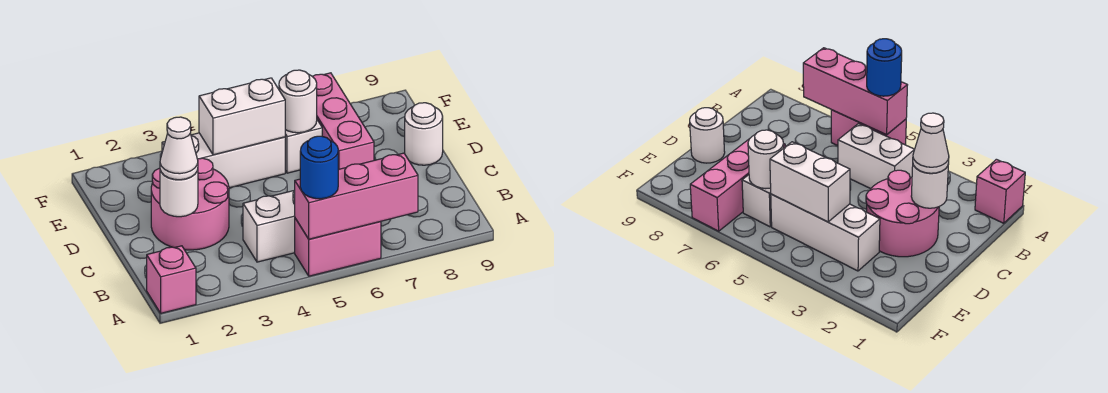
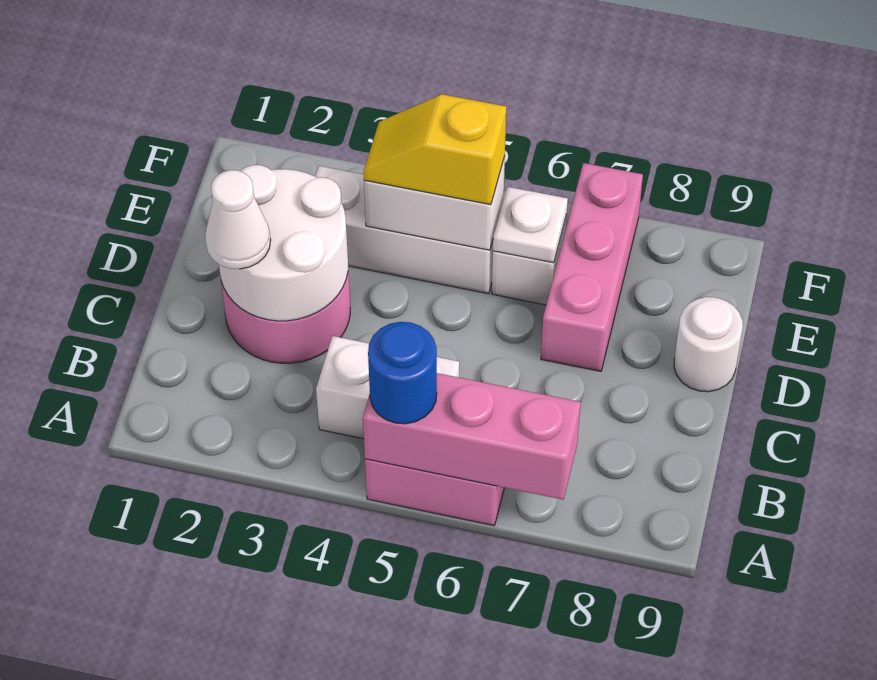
pink 1x1 brick [147,246,196,313] -> none
white 1x1 round brick [160,170,198,217] -> white 2x2 round brick [219,165,348,321]
none -> yellow 1x2 slope [364,94,506,205]
white 1x1 round brick [279,70,317,133] -> white 1x1 plate [493,187,568,263]

